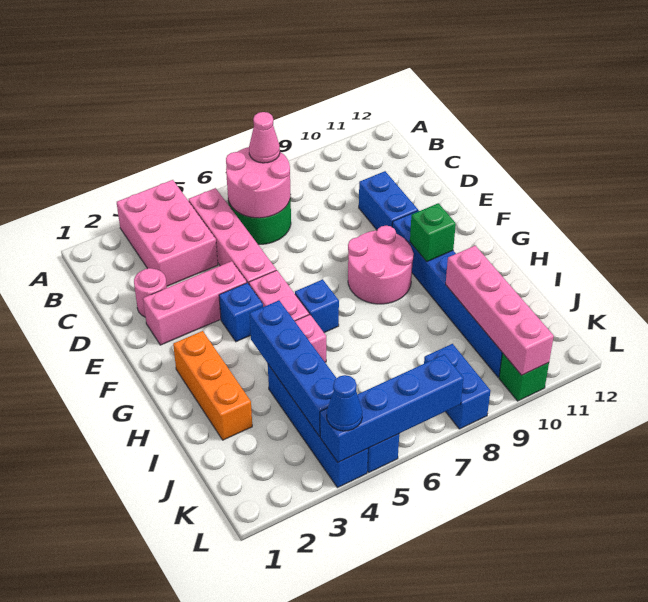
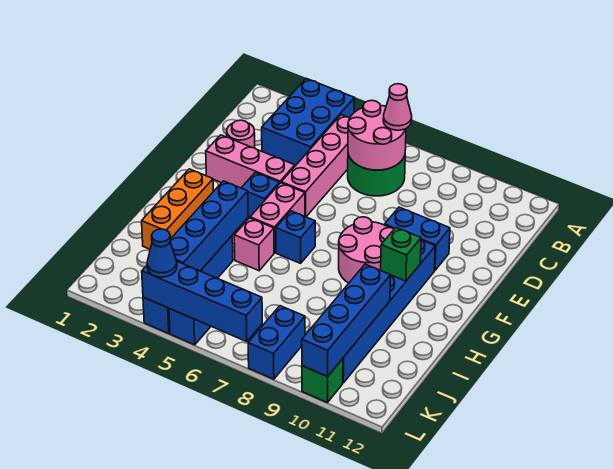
pink 2x3 brick [117,180,218,286] -> blue 2x3 brick [262,79,355,166]
blue 1x2 brick [359,171,418,230] -> blue 1x2 brick turned to [385,207,450,271]
pink 1x4 brick [446,246,554,375] -> blue 1x4 brick [302,264,391,377]

